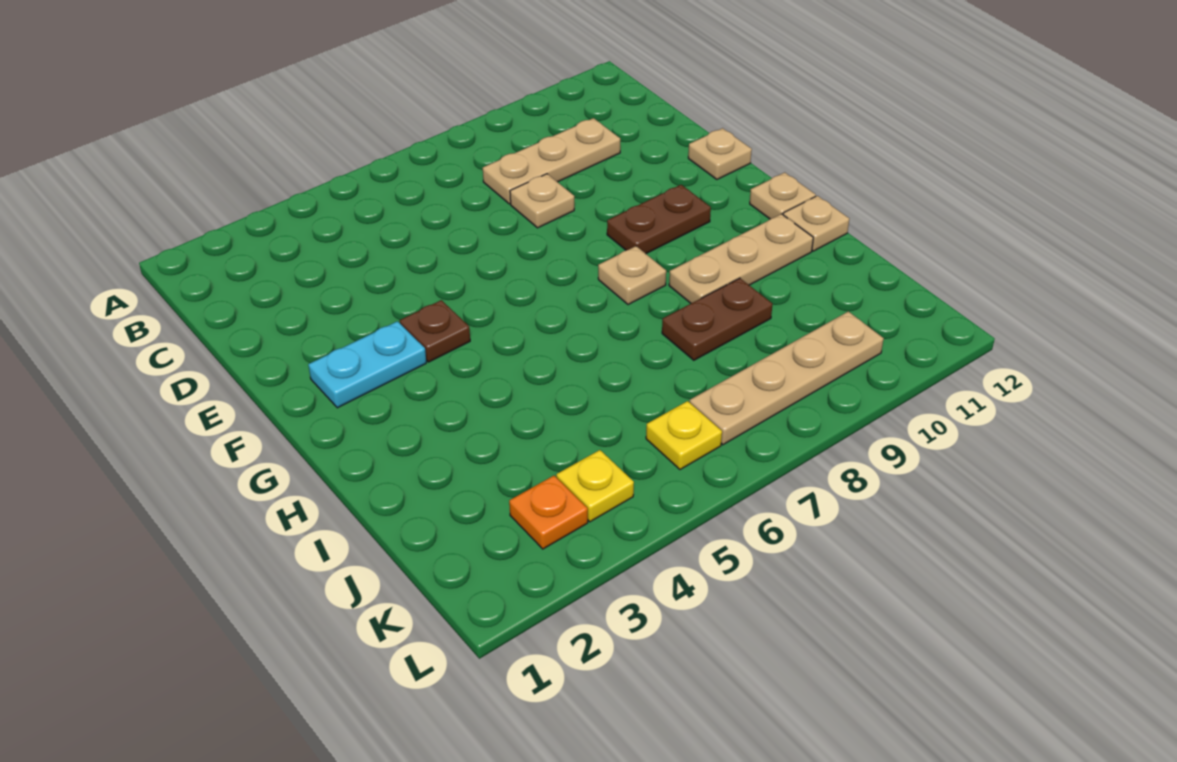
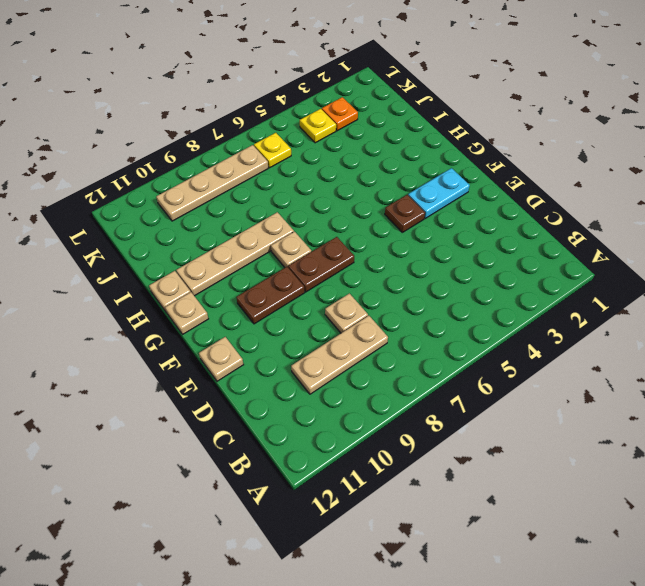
tan 1x3 plate [669,214,813,303] -> tan 1x4 plate [176,212,294,296]
brown 1x2 plate [662,278,773,360] -> brown 1x2 plate moved to [288,237,354,292]

